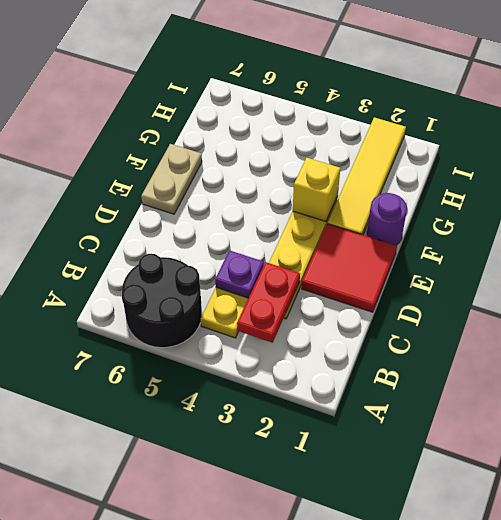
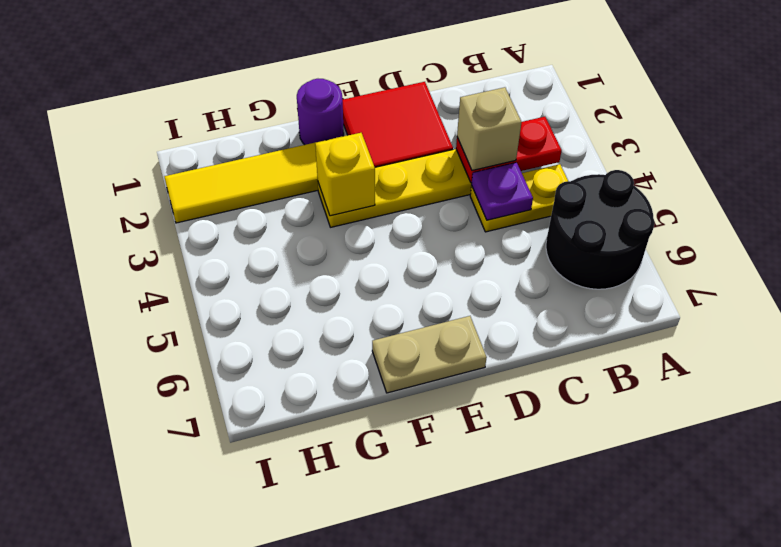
none -> tan 1x1 brick [457,87,522,171]

